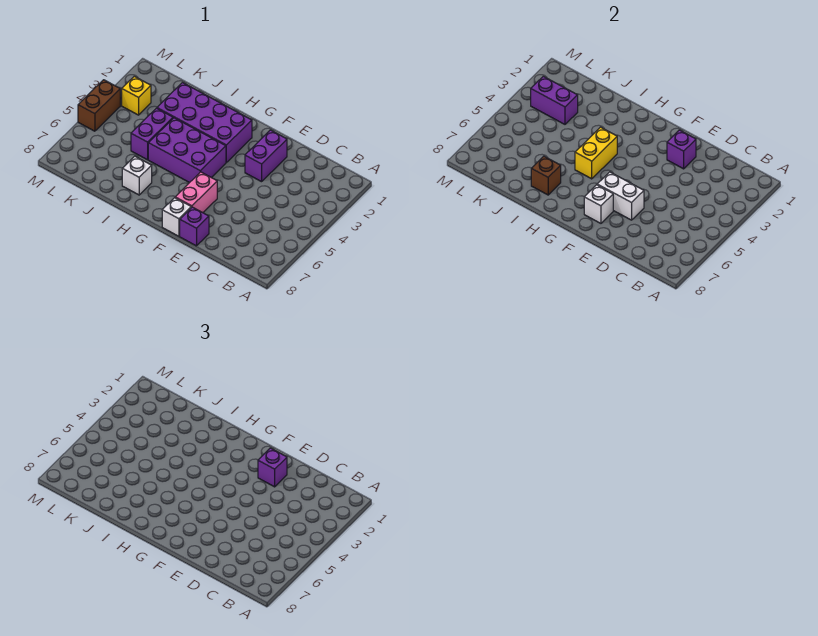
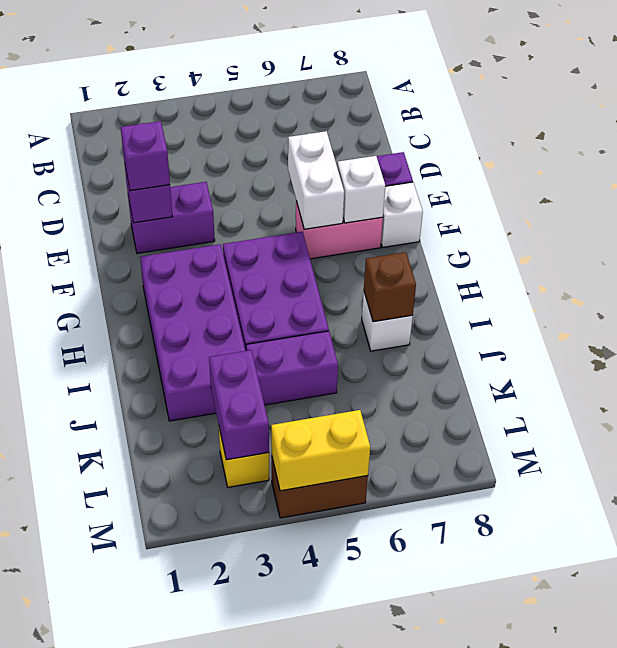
yellow 1x2 brick [575,127,617,179] -> yellow 1x2 brick moved to [271,410,370,491]

